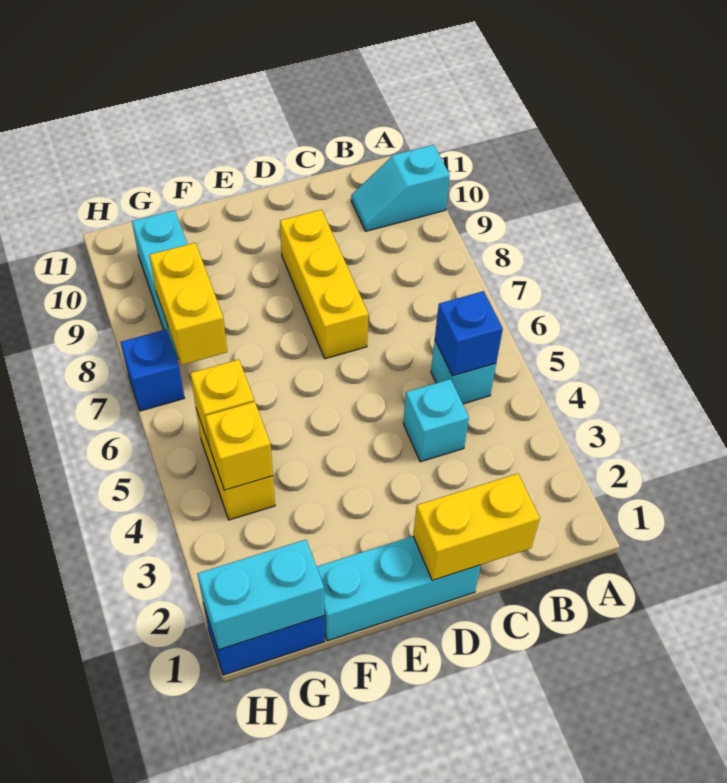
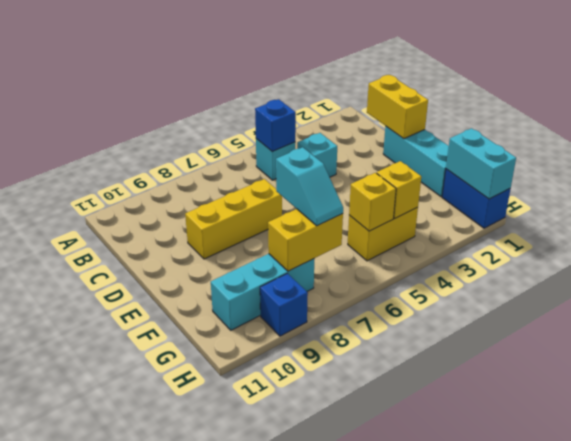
cyan 1x2 slope [351,145,450,231] -> cyan 1x2 slope moved to [276,147,343,226]
blue 1x1 brick [121,330,184,411] -> blue 1x1 brick moved to [260,273,308,336]

